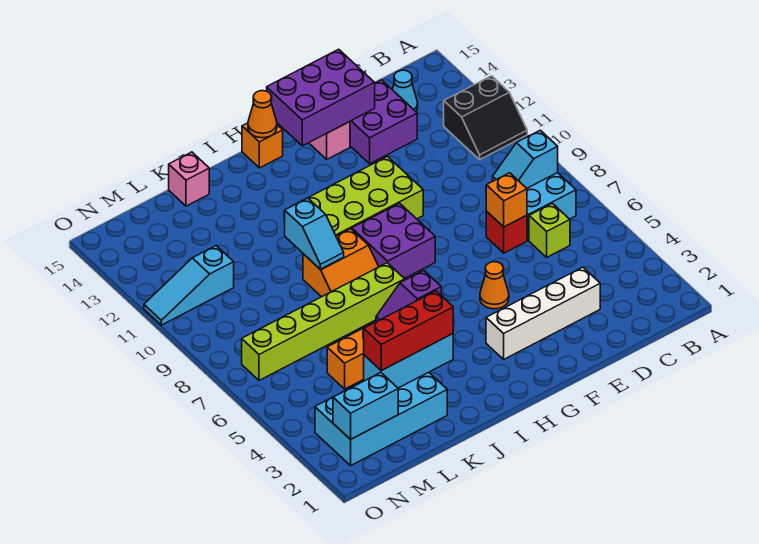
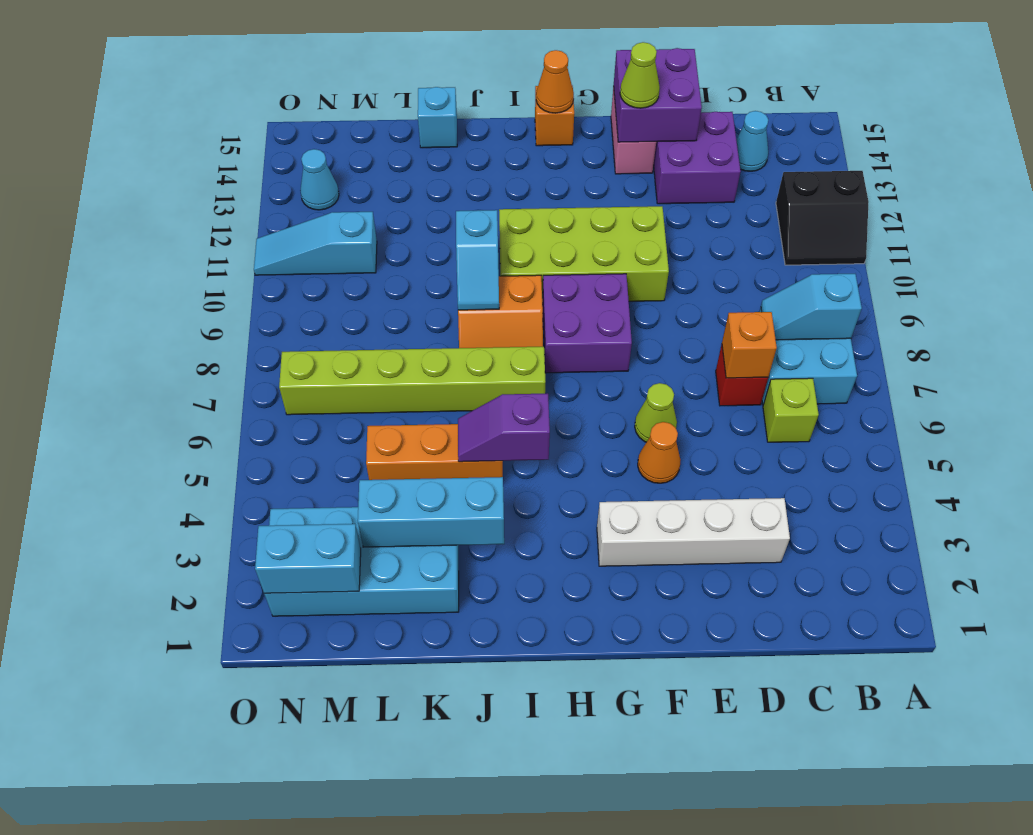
purple 2x3 brick [267,49,375,146] -> purple 2x2 brick [614,48,702,142]
none -> lime 1x1 cone [635,383,677,442]
none -> lime 1x1 cone [620,42,660,108]
red 1x3 brick [364,291,453,371] -> none
pink 1x1 brick [169,152,209,206] -> cyan 1x1 brick [418,87,457,148]
none -> cyan 1x1 cone [300,149,339,210]

